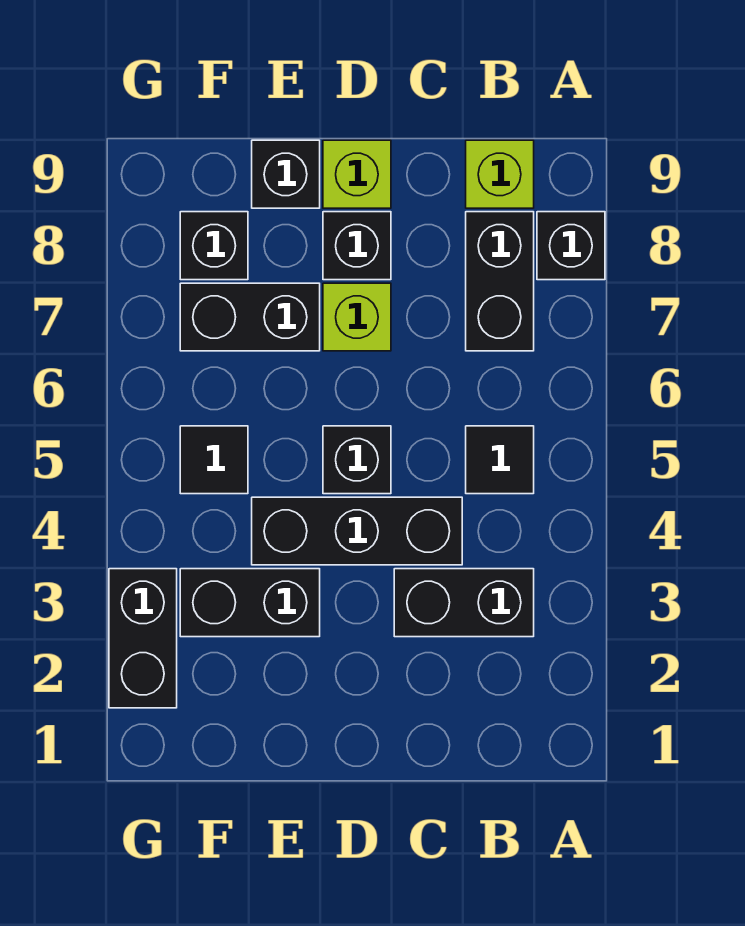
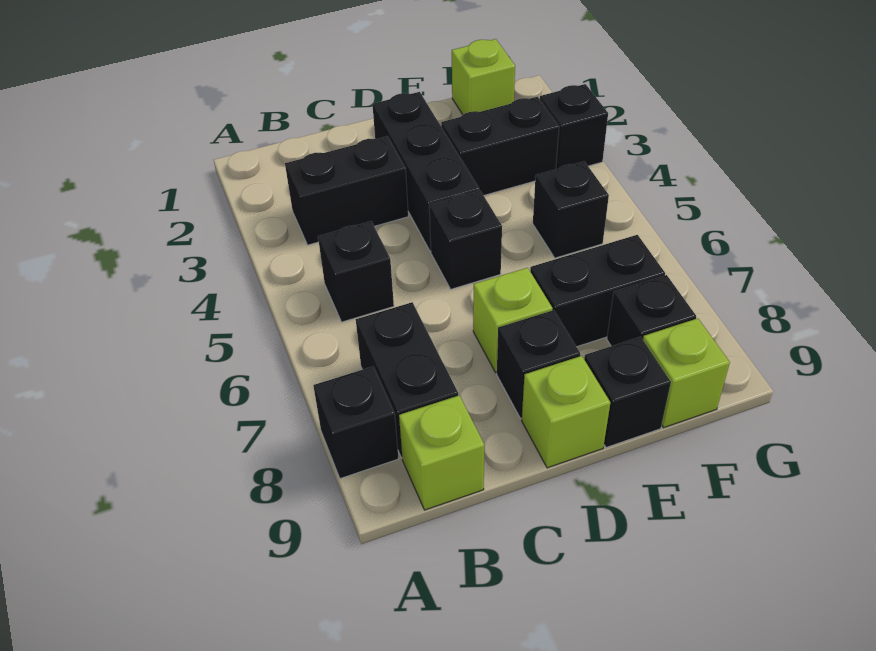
black 1x1 tile [466,426,534,494] -> black 1x1 brick [318,221,394,322]
black 1x3 brick [252,497,462,565] -> black 1x3 brick turned to [372,92,479,252]
none -> lime 1x1 brick [452,39,515,114]
black 1x1 tile [180,426,248,494] -> black 1x1 brick [533,161,609,258]
none -> lime 1x1 brick [643,318,730,428]
black 1x2 brick [109,569,177,708] -> black 1x1 brick [540,84,608,169]

